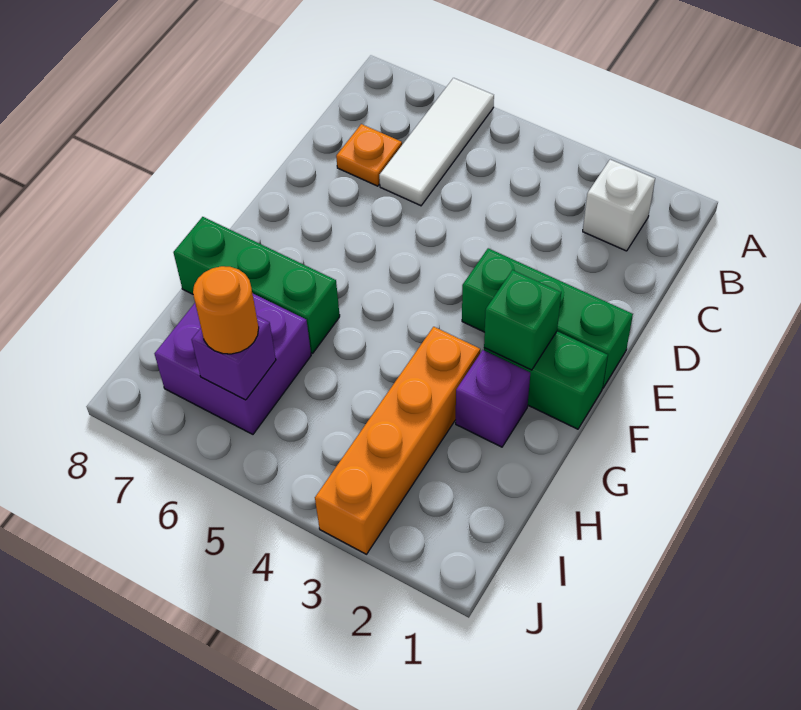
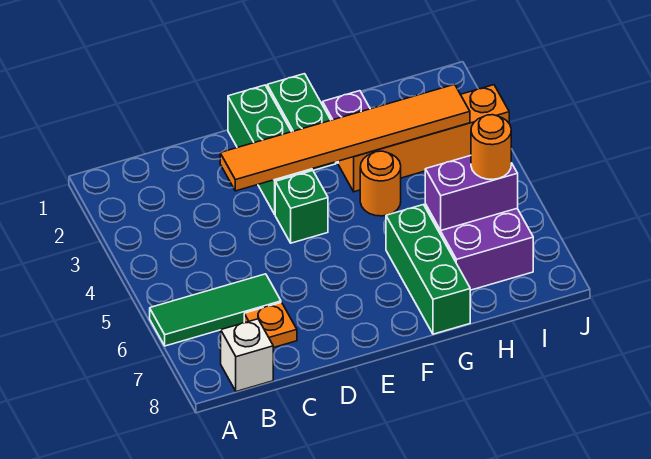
white 1x3 tile [379,78,494,206] -> green 1x3 tile [150,274,281,346]
white 1x1 brick [583,159,655,251] -> white 1x1 brick moved to [221,319,273,392]
none -> orange 1x6 tile [220,84,470,191]
green 1x1 brick [484,270,561,370] -> green 1x1 brick moved to [275,170,328,243]
none -> orange 1x1 round brick [360,151,401,216]
purple 1x1 brick [192,316,276,400] -> purple 1x2 brick [425,156,518,230]

